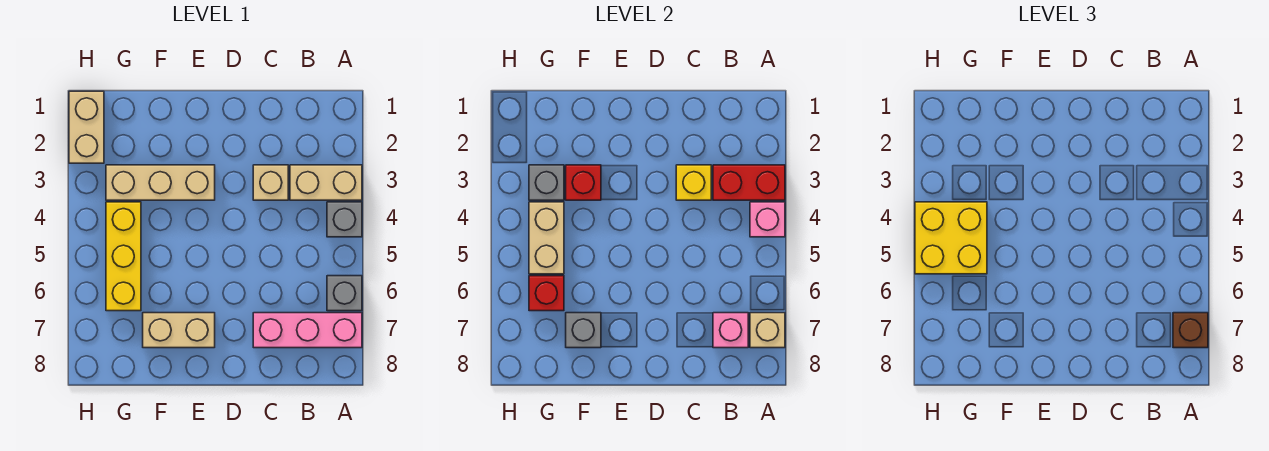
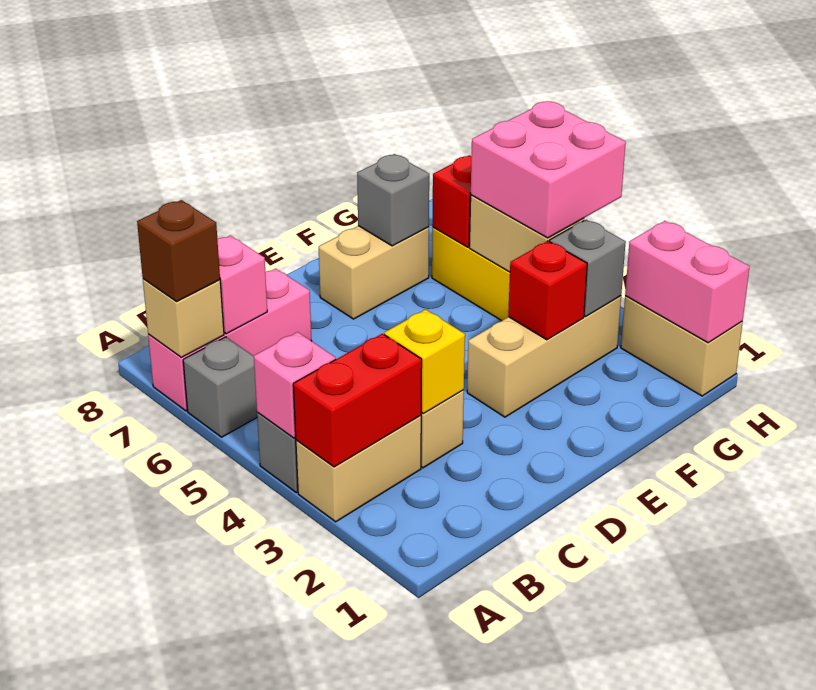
yellow 2x2 brick [915,202,987,274] -> pink 2x2 brick [471,102,626,238]
none -> pink 1x2 brick [625,221,750,343]

